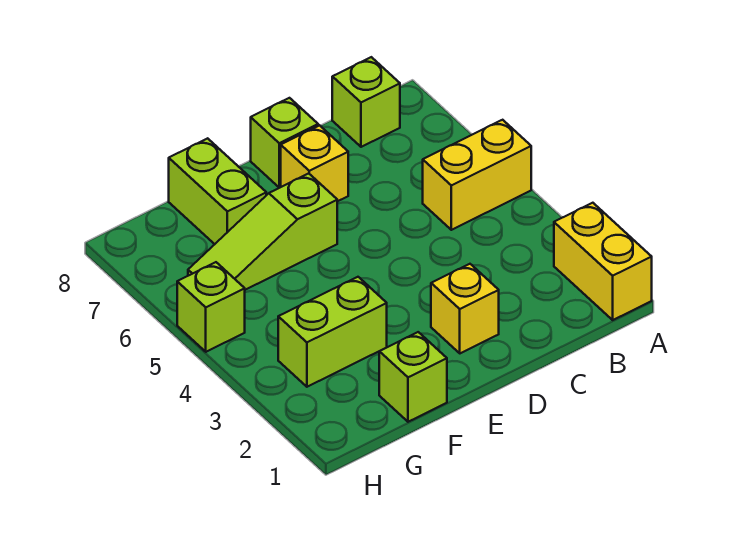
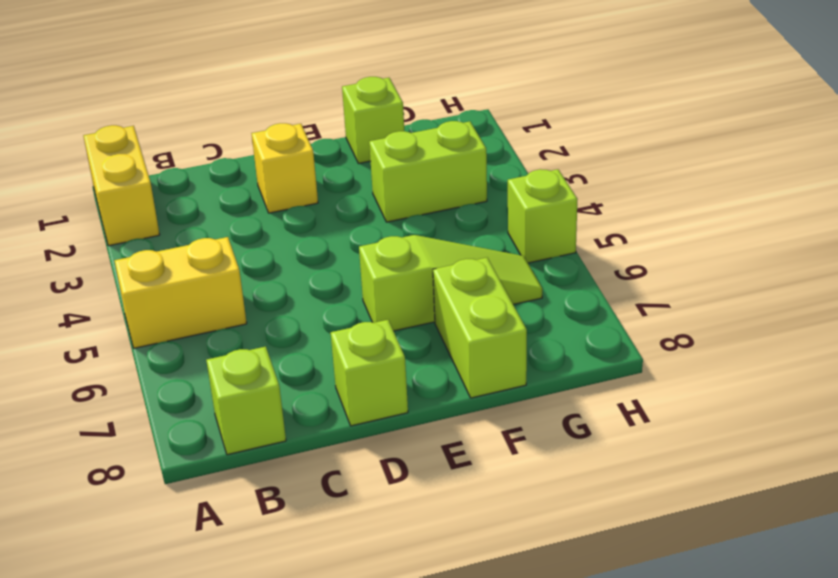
yellow 1x1 brick [281,125,348,201] -> none

